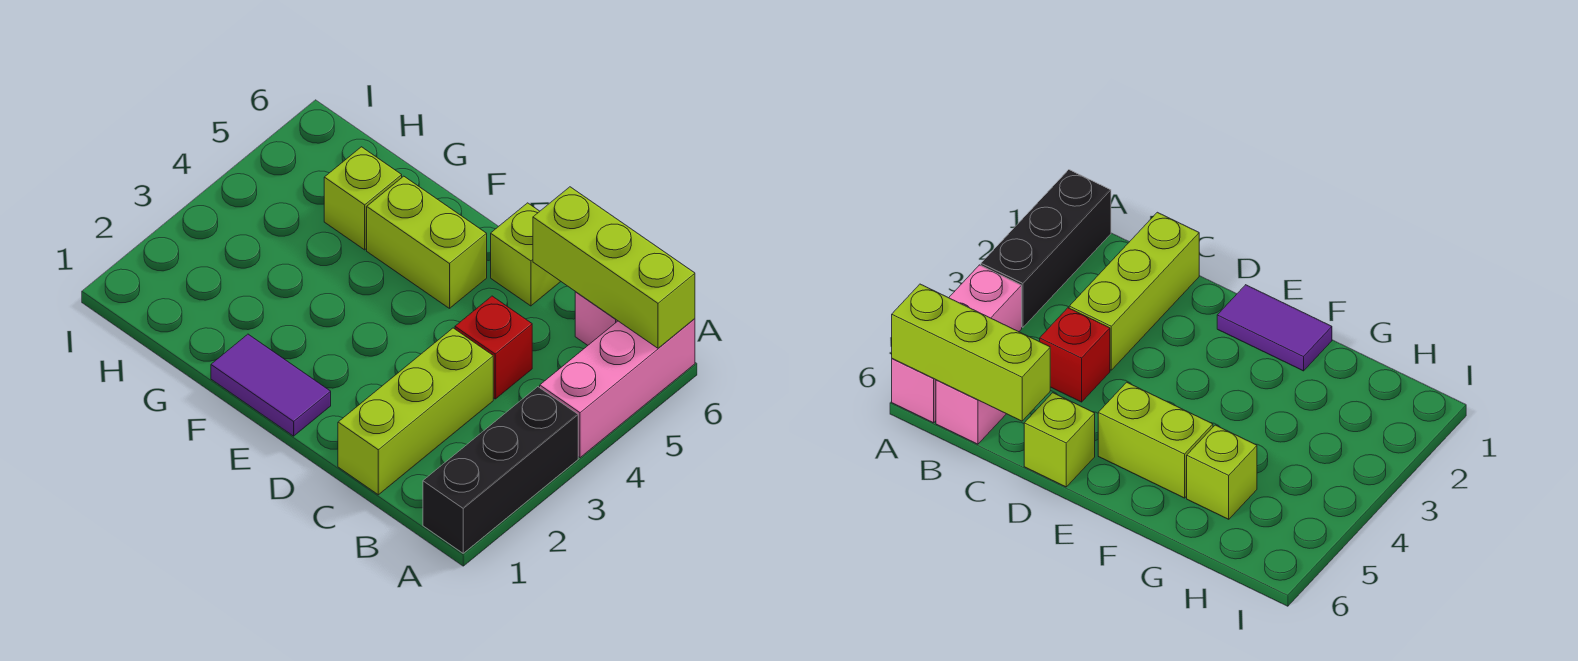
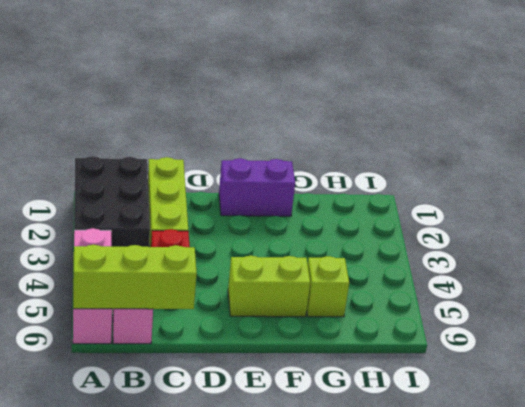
black 1x3 brick [423,387,578,553] -> black 2x3 brick [74,156,150,247]
lime 1x1 brick [491,203,561,306] -> none
purple 1x2 tile [211,334,331,436] -> purple 1x2 brick [219,158,295,216]

